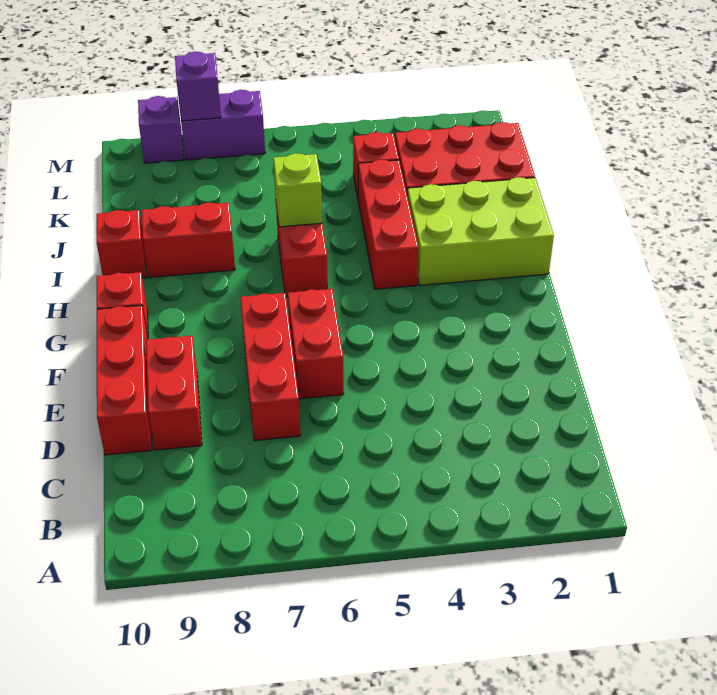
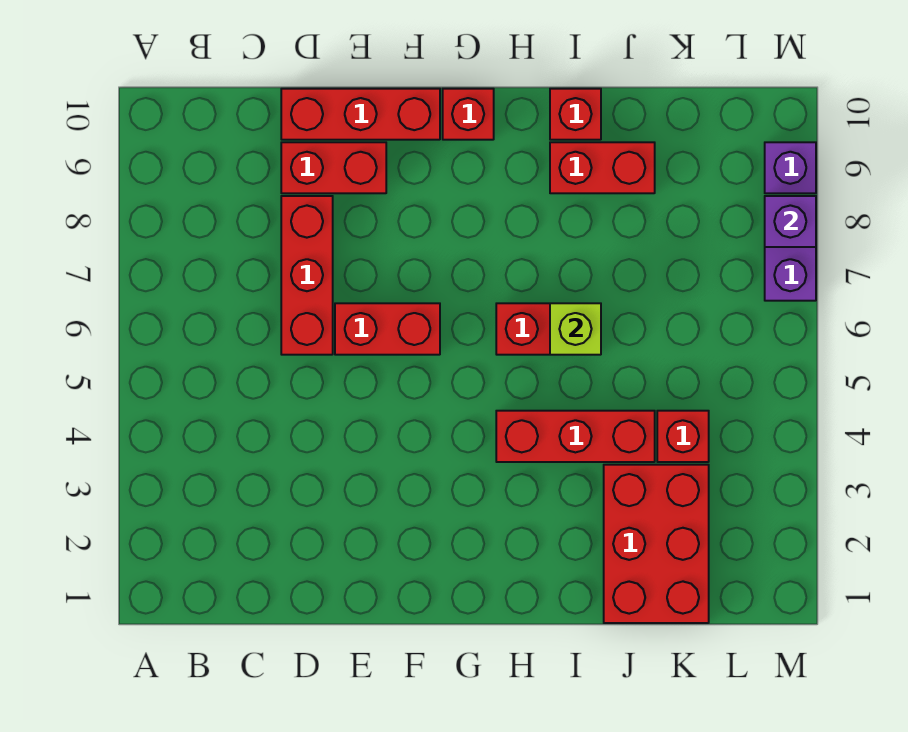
red 1x3 brick [240,293,301,441] -> red 1x3 brick turned to [281,196,333,355]
lime 2x3 brick [407,177,554,285] -> none
red 1x2 brick [142,203,235,278] -> red 1x2 brick turned to [550,142,655,193]

